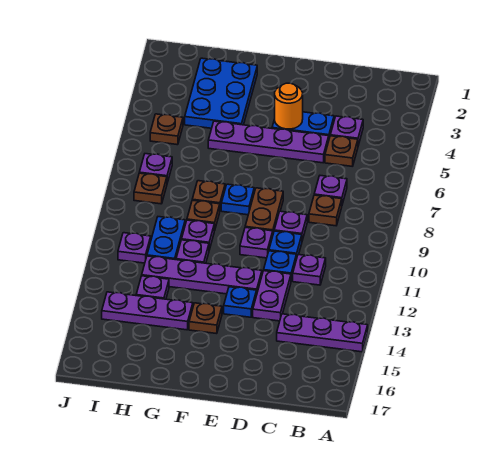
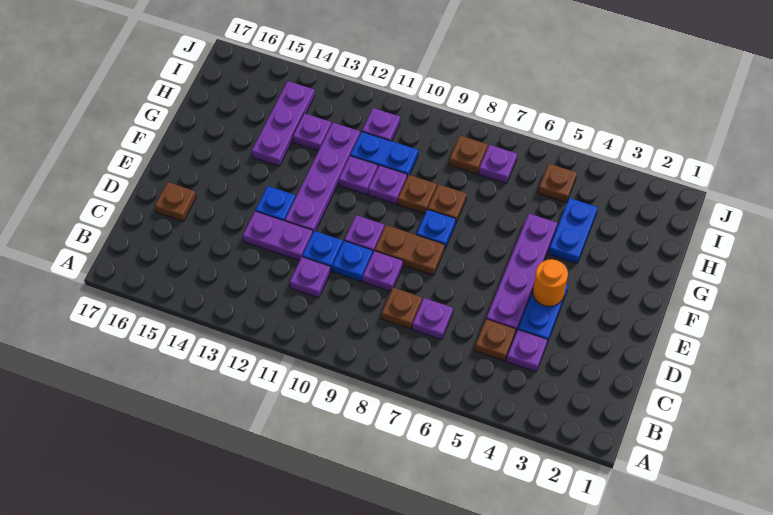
purple 1x3 plate [277,314,368,352] -> none
brown 1x1 plate [189,303,222,334] -> brown 1x1 plate moved to [155,182,196,222]
blue 2x3 plate [185,58,257,128] -> blue 1x2 plate [548,198,598,263]

